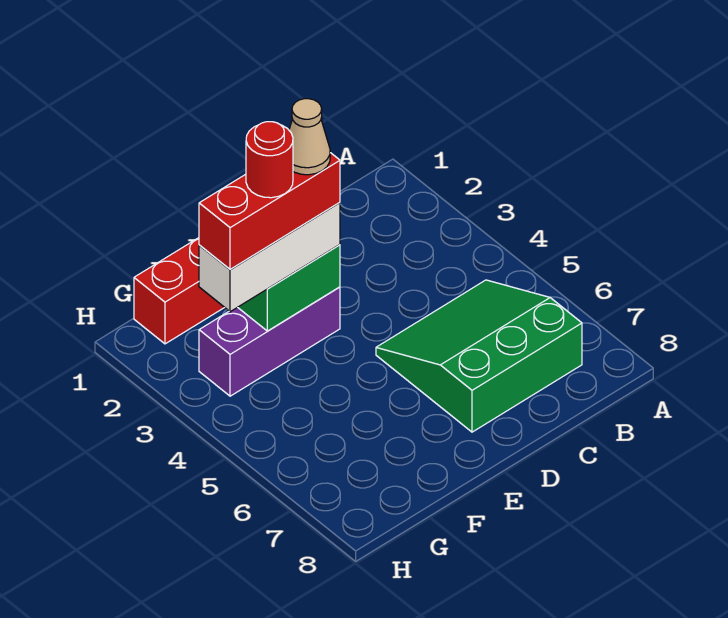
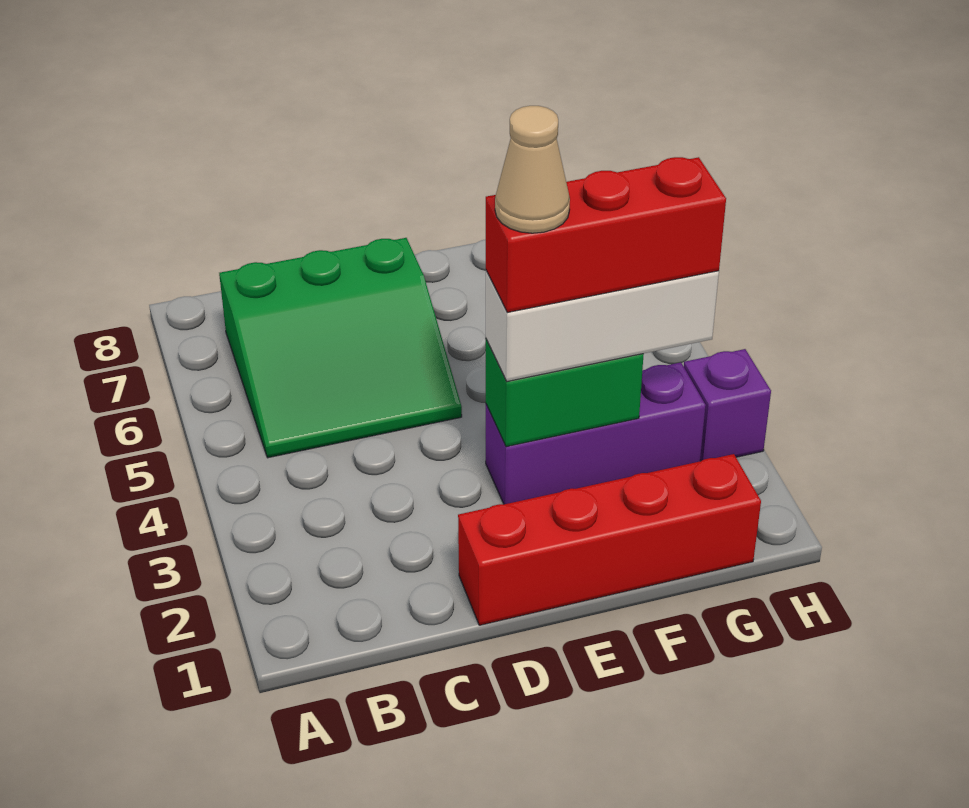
red 1x1 round brick [246,122,293,198] -> none
none -> purple 1x1 brick [684,349,771,461]

